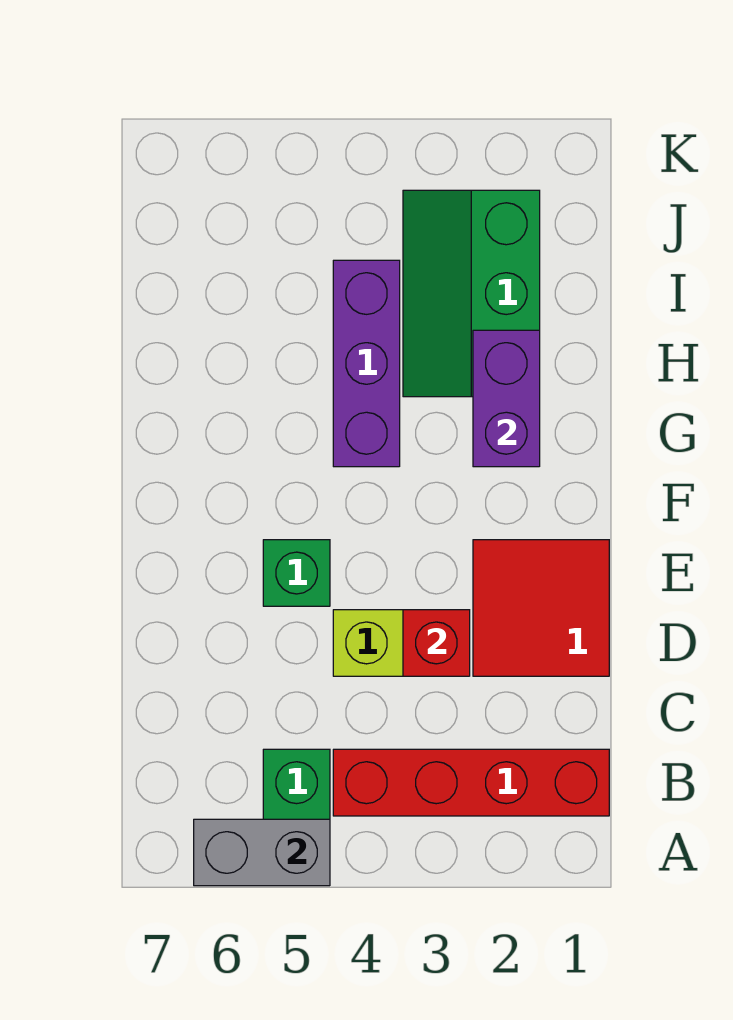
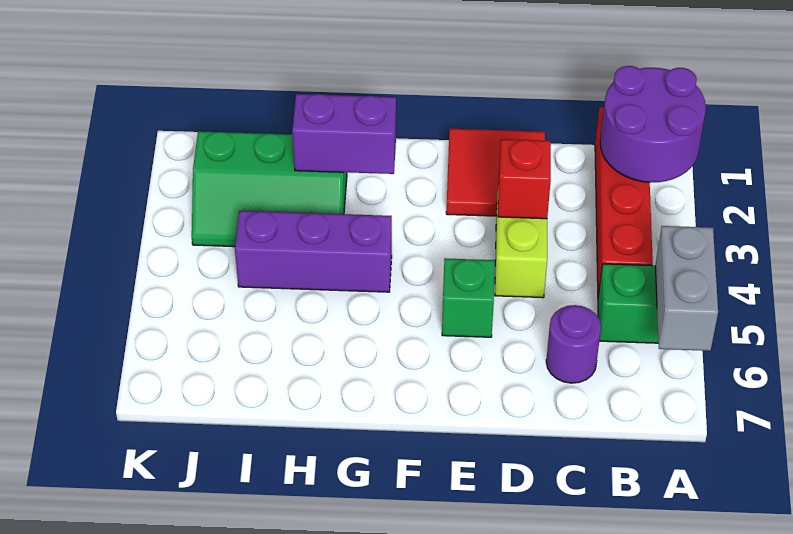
none -> purple 2x2 round brick [600,66,706,182]
none -> purple 1x1 round brick [546,305,601,383]

